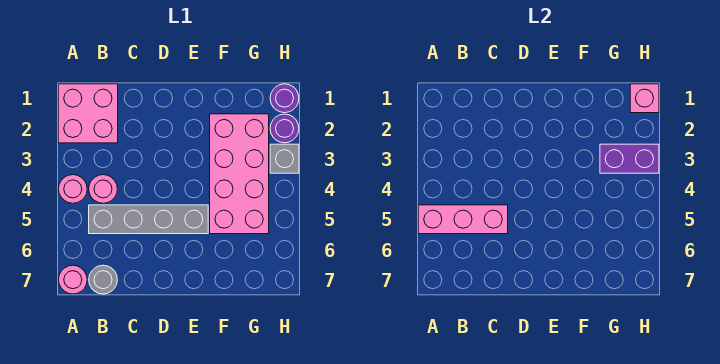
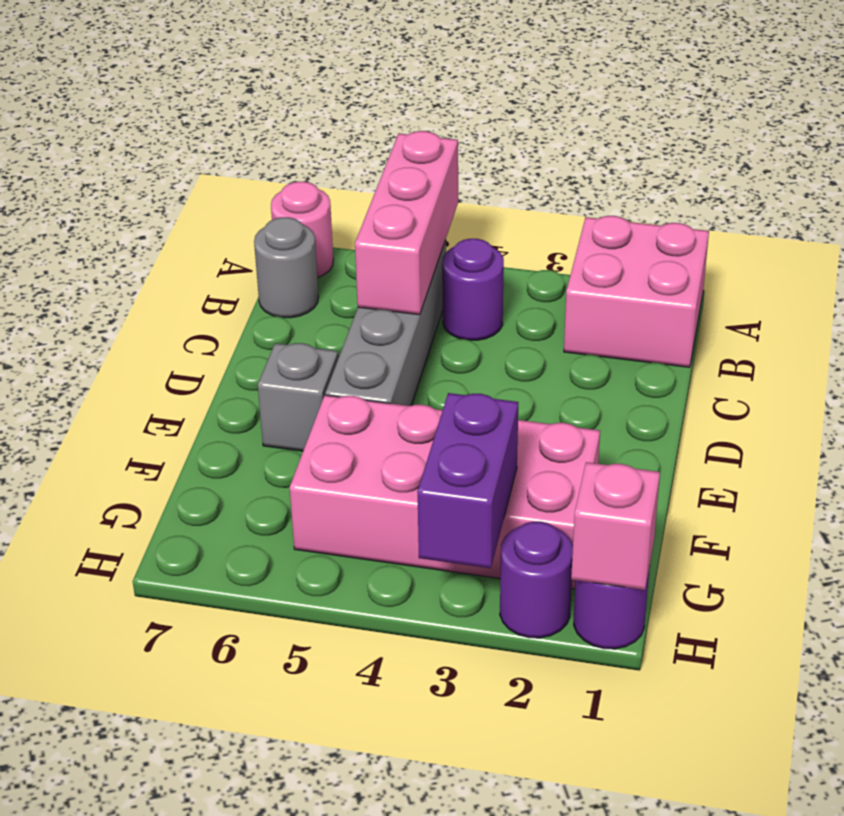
pink 1x1 round brick [59,175,87,203] -> none
pink 1x1 round brick [89,175,117,203] -> purple 1x1 round brick [442,239,504,340]
grey 1x1 brick [270,144,299,173] -> grey 1x1 brick moved to [258,343,339,451]

